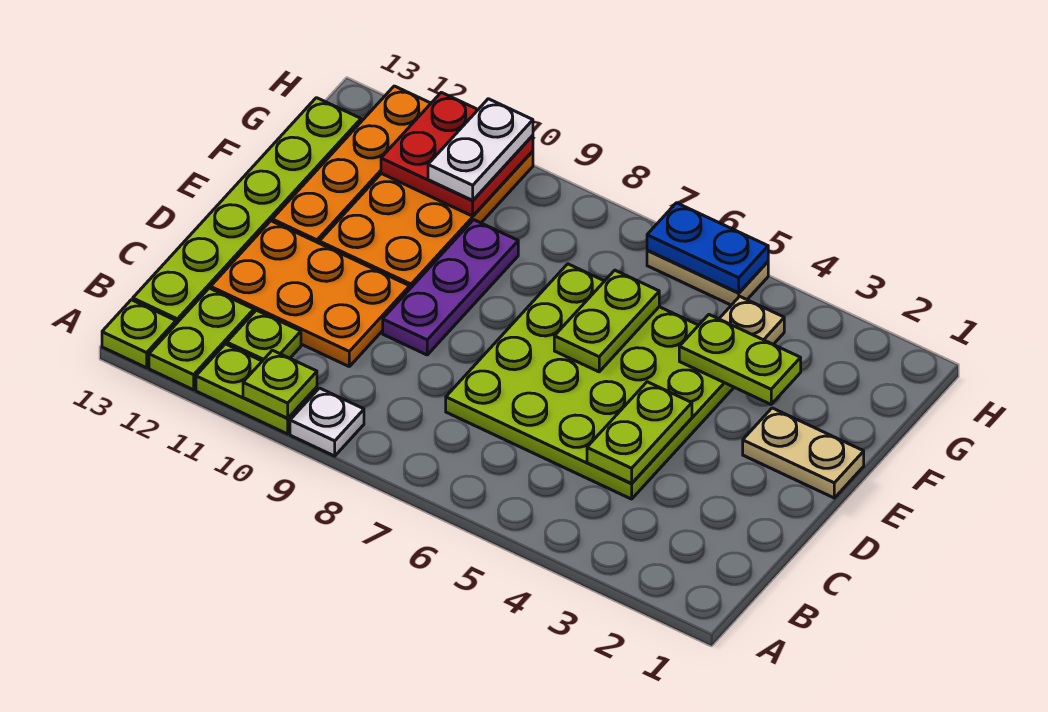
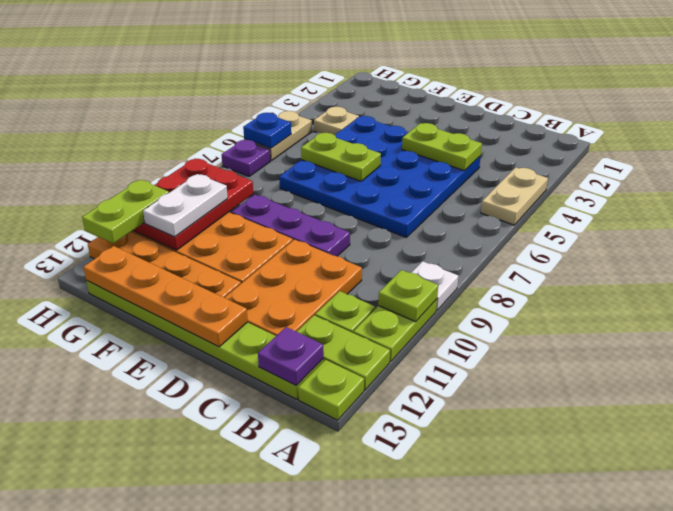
none -> purple 1x1 plate [258,327,324,386]
lime 4x4 plate [446,264,734,499] -> blue 4x4 plate [279,116,481,237]
none -> orange 1x4 plate [83,246,248,347]
tan 1x2 plate [743,408,864,498] -> tan 1x2 plate moved to [481,167,548,225]
lime 1x2 plate [679,315,801,404] -> lime 1x2 plate moved to [82,180,169,244]
red 2x2 plate [381,92,533,216] -> red 2x3 plate [133,159,253,250]
white 1x2 plate [428,99,533,200] -> white 1x2 plate turned to [143,174,228,237]
blue 1x2 plate [647,203,768,293] -> blue 1x1 plate [243,113,291,148]
none -> purple 1x1 plate [222,140,270,176]

